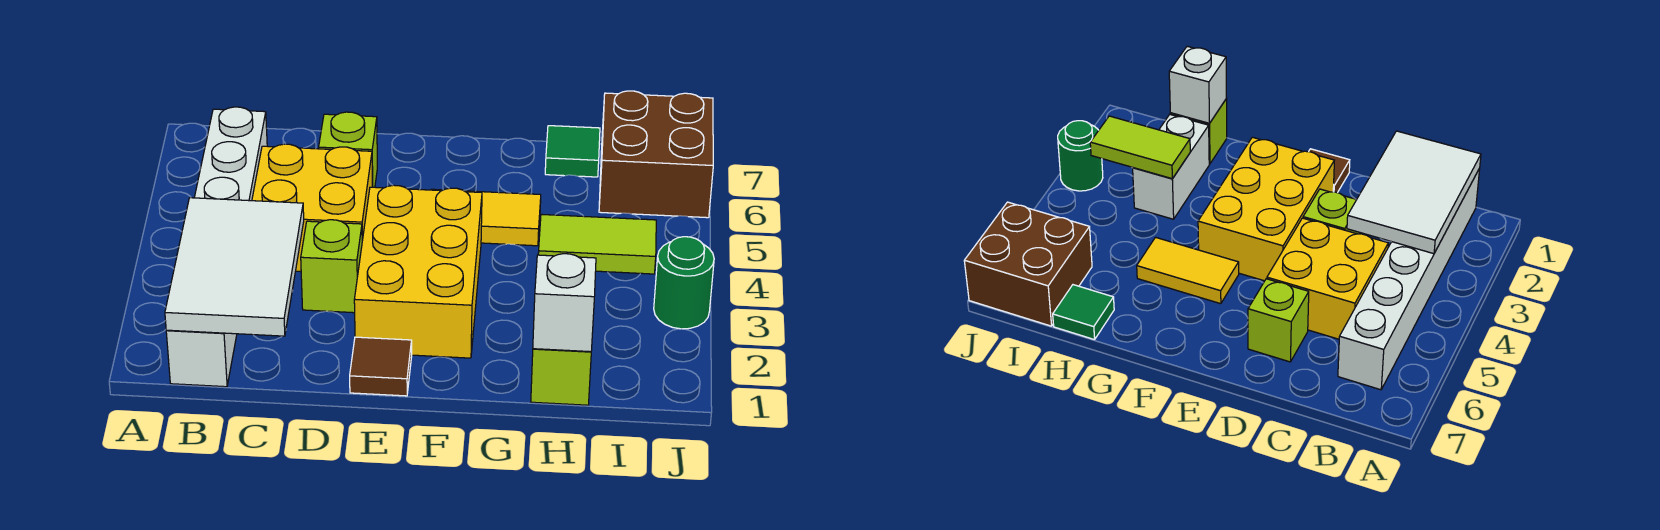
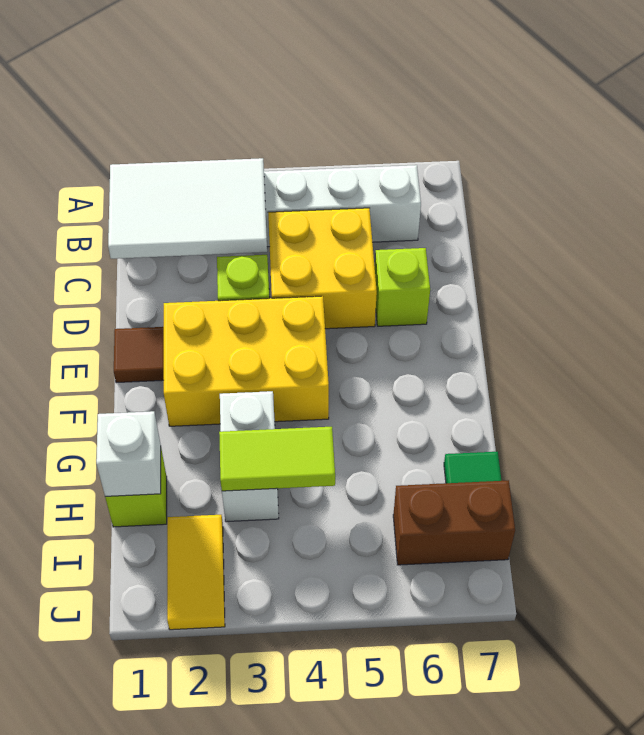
yellow 1x2 tile [431,189,541,246] -> yellow 1x2 tile moved to [167,515,225,630]
white 1x2 brick [1133,114,1209,219] -> white 1x2 brick turned to [220,391,279,522]
lime 1x2 tile [538,214,656,274] -> lime 1x2 tile turned to [219,427,335,491]
brown 2x2 brick [599,91,713,218] -> brown 1x2 brick [393,480,515,565]
green 1x1 round brick [654,237,714,329] -> none

